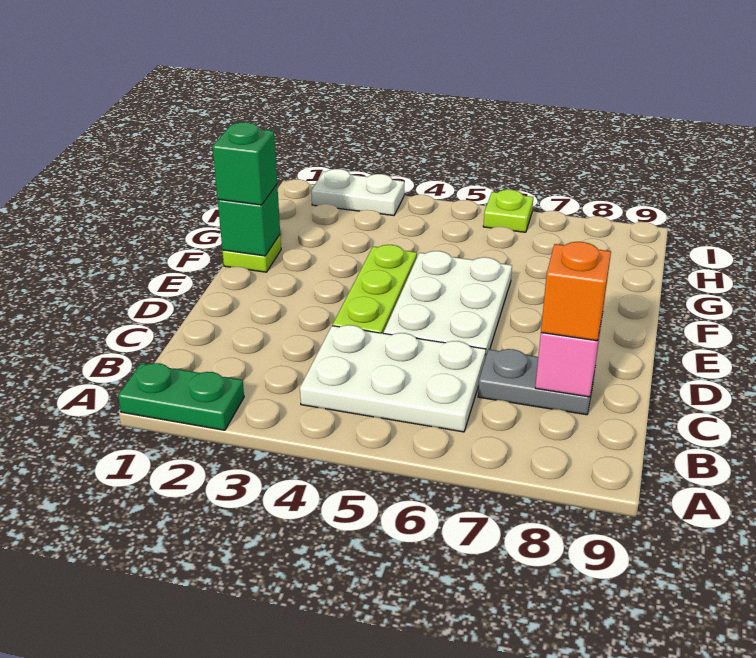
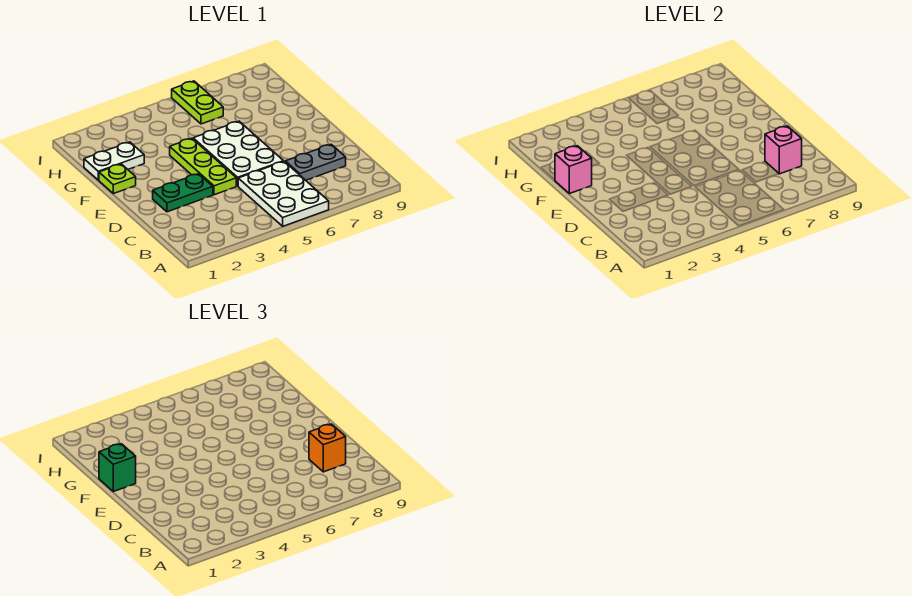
green 1x2 plate [118,363,244,430] -> green 1x2 plate moved to [153,174,213,212]
white 2x3 plate [300,325,486,432] -> white 2x3 plate turned to [238,162,329,226]
green 1x1 brick [218,185,280,256] -> pink 1x1 brick [555,146,592,194]
white 1x2 plate [311,169,404,216] -> white 1x2 plate moved to [84,142,144,180]
lime 1x1 plate [483,189,533,232] -> lime 1x2 plate [172,81,223,124]

